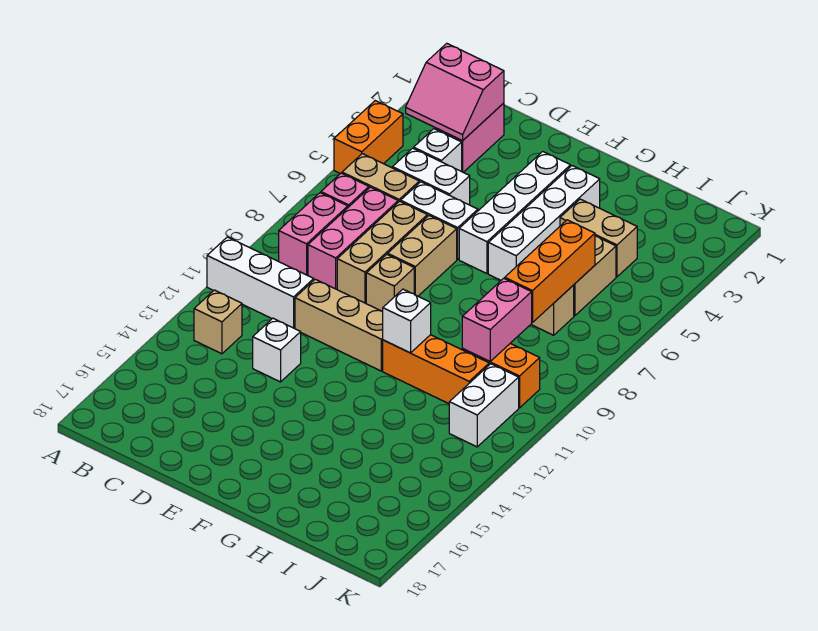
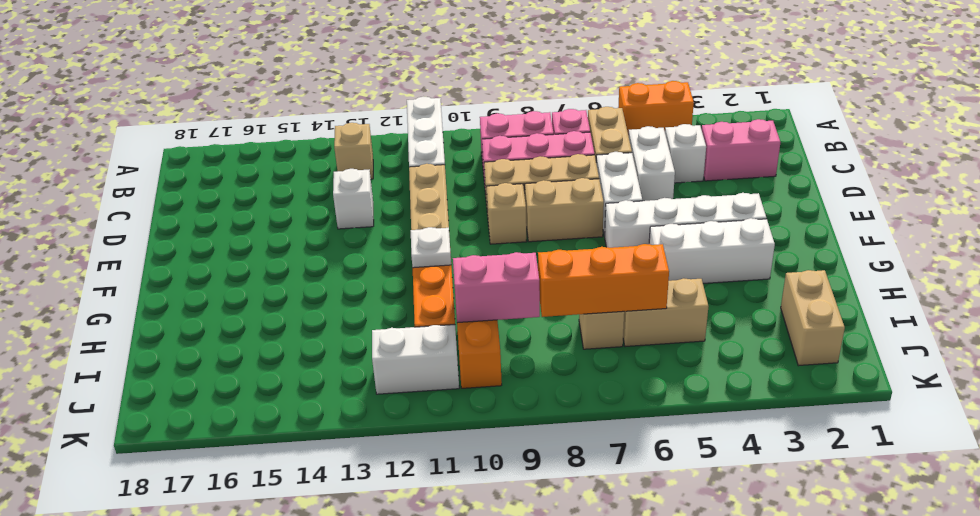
pink 2x2 slope [406,43,504,141] -> none
white 1x4 brick [488,166,600,280] -> white 1x3 brick [649,218,775,283]
white 1x1 brick [383,289,431,353] -> white 1x1 plate [411,227,451,268]
tan 1x2 brick [560,199,637,277] -> tan 1x2 brick moved to [781,270,845,366]

